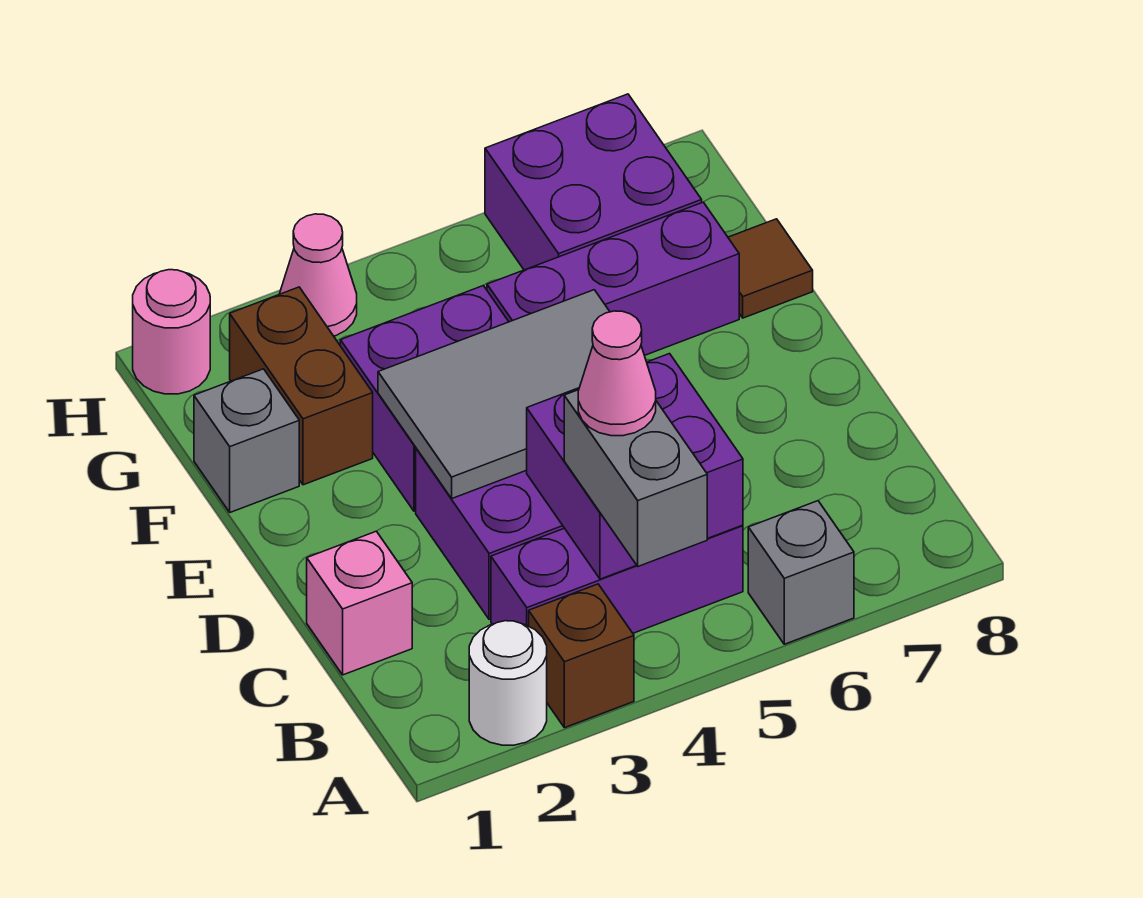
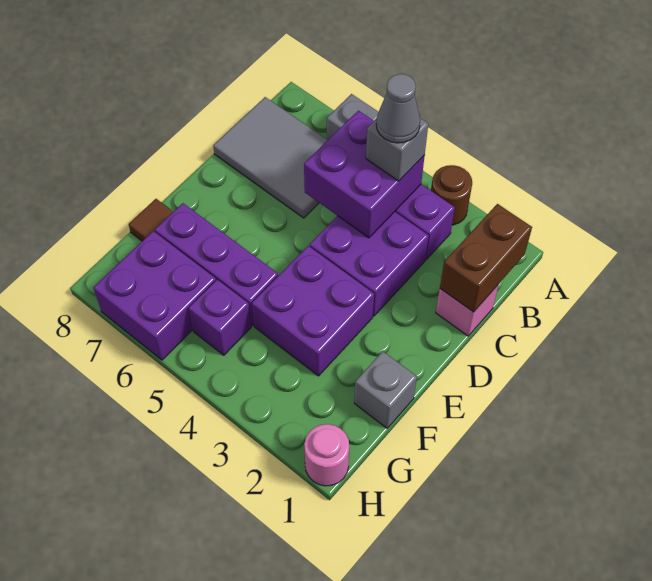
white 1x1 round brick [469,621,547,745] -> none
brown 1x1 brick [529,584,634,728] -> brown 1x1 round brick [431,165,472,225]
grey 1x2 brick [564,390,707,566] -> grey 1x1 brick [366,118,428,181]
pink 1x1 cone [578,311,656,436] -> grey 1x1 cone [376,74,420,143]
grey 2x3 tile [378,290,610,498] -> grey 2x3 tile moved to [213,97,328,218]
brown 1x2 brick [230,287,373,485] -> brown 1x2 brick moved to [440,204,532,312]
none -> purple 1x1 brick [189,280,251,355]
pink 1x1 cone [280,214,357,336] -> none

